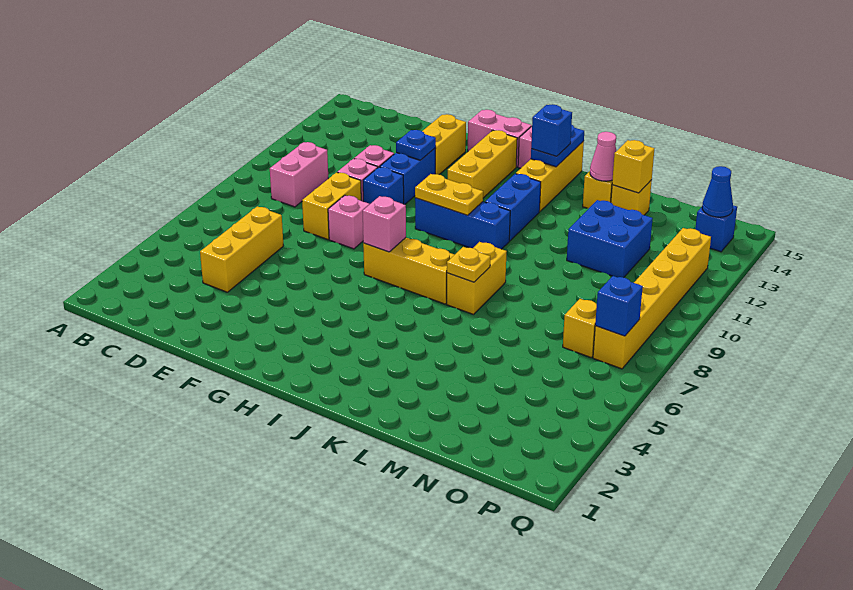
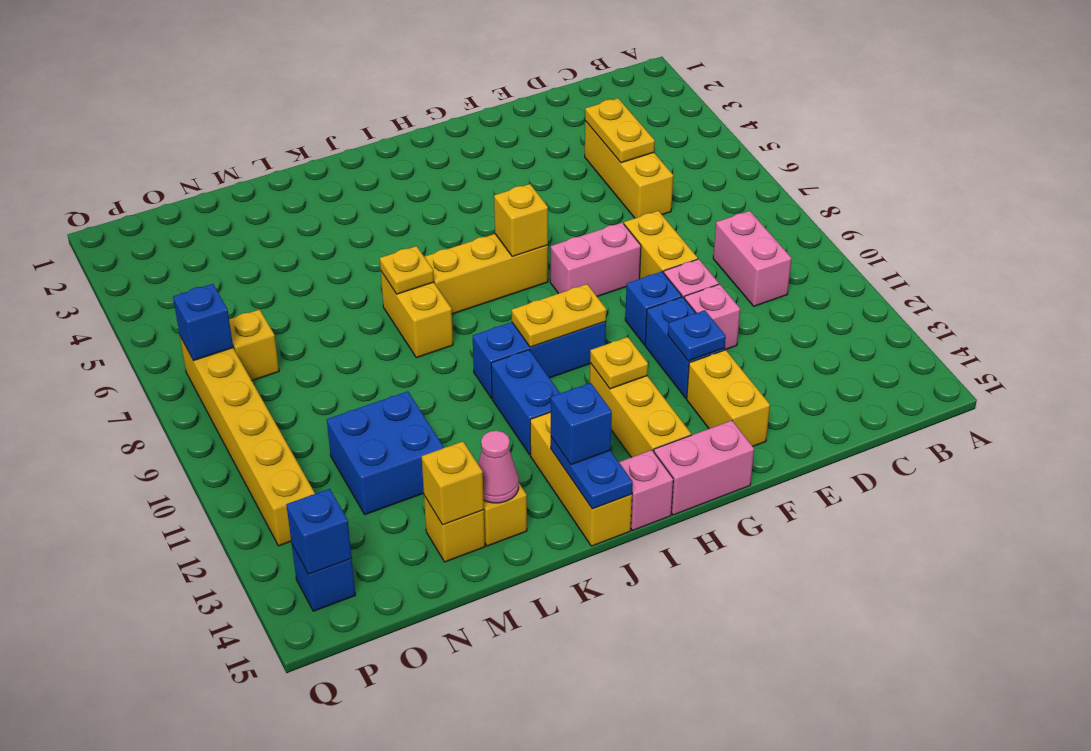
none -> yellow 1x2 plate [585,98,655,163]
pink 1x1 brick [328,195,370,249] -> pink 1x2 brick [550,223,641,297]
pink 1x1 brick [363,196,406,252] -> yellow 1x1 brick [494,184,548,257]
none -> yellow 1x1 plate [590,337,648,389]
blue 1x1 cone [702,166,733,217] -> blue 1x1 brick [286,489,352,574]

